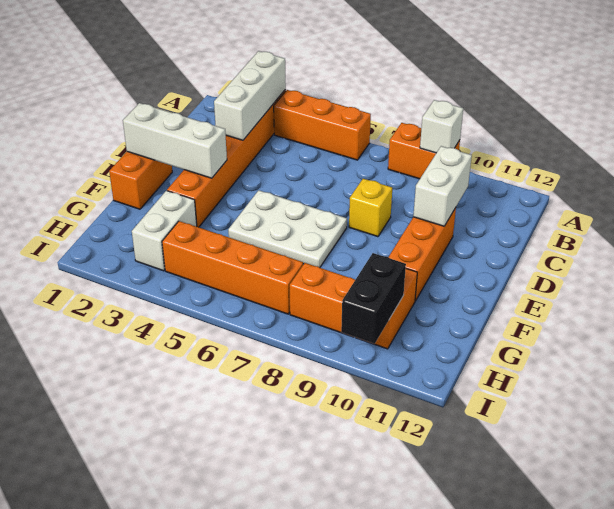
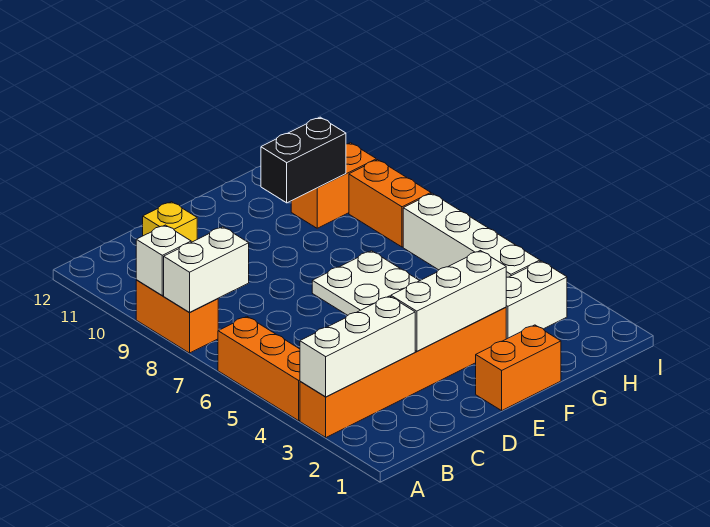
white 1x2 brick [413,146,472,226] -> white 1x2 brick moved to [164,227,249,312]
yellow 1x1 brick [349,179,392,237] -> yellow 1x1 brick moved to [143,202,197,242]
orange 1x3 brick [389,208,456,301] -> none
white 1x3 brick [123,103,227,178] -> white 1x3 brick turned to [391,251,506,351]
orange 1x4 brick [162,221,303,314] -> white 1x4 brick [403,193,540,277]
black 1x2 brick [341,253,406,344] -> black 1x2 brick moved to [261,117,346,203]

